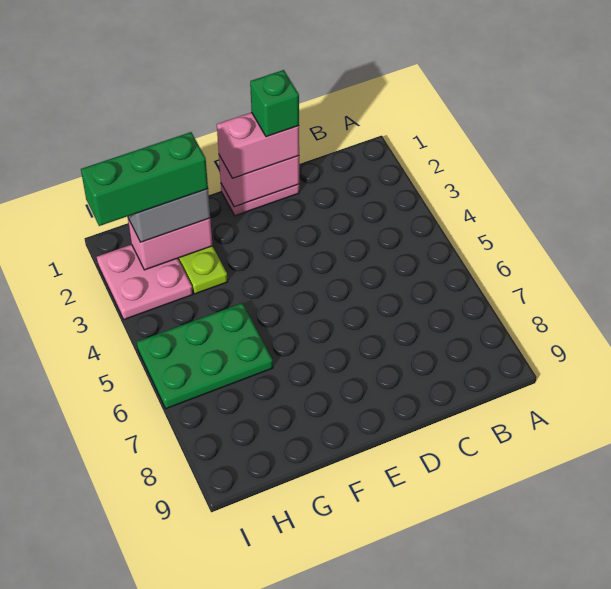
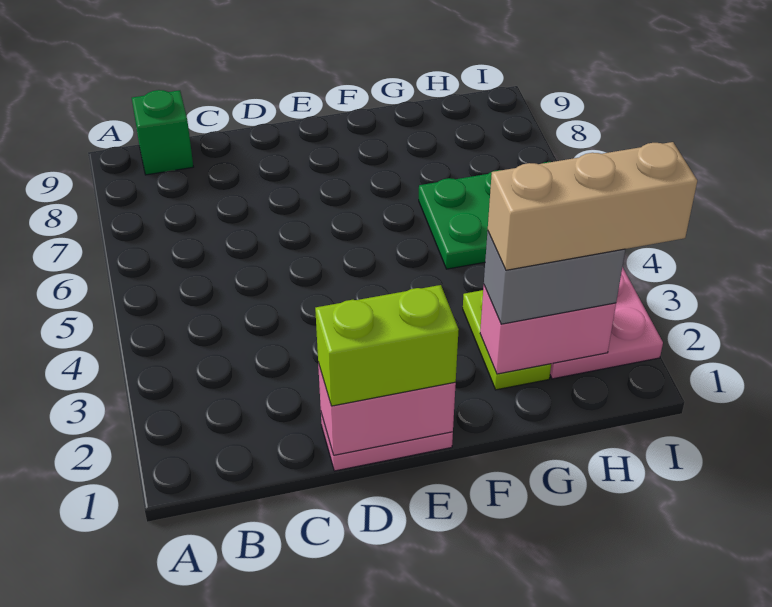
pink 1x2 brick [217,112,299,178] -> lime 1x2 brick [315,285,459,406]
green 1x1 brick [250,70,299,137] -> green 1x1 brick moved to [132,90,193,175]
green 1x3 brick [81,132,208,226] -> tan 1x3 brick [488,142,697,270]

